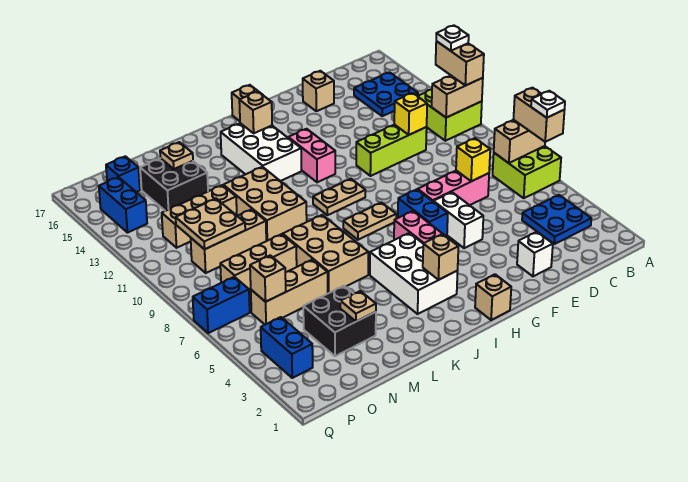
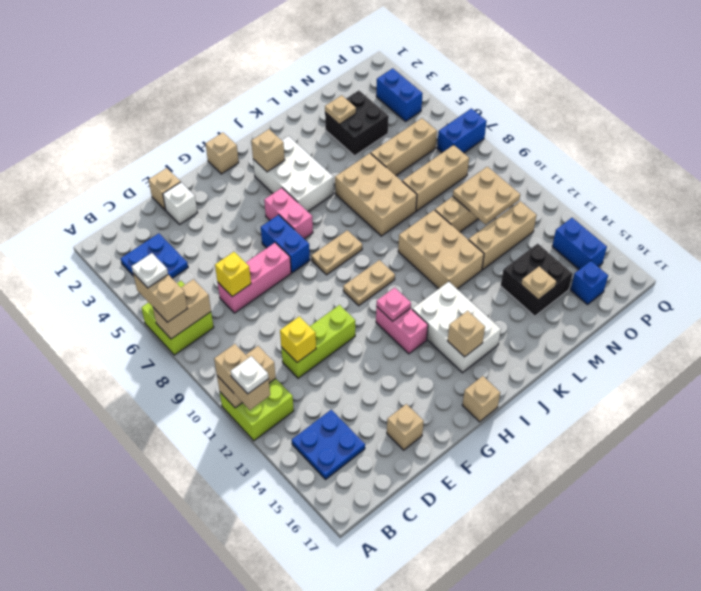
white 1x2 brick [433,192,483,248] -> none
none -> pink 1x1 plate [376,288,411,321]
tan 1x1 brick [250,255,286,302] -> tan 1x1 brick moved to [149,168,180,210]

